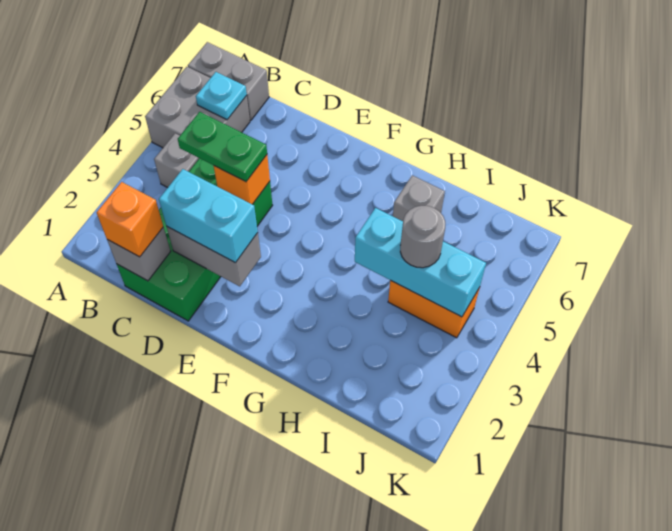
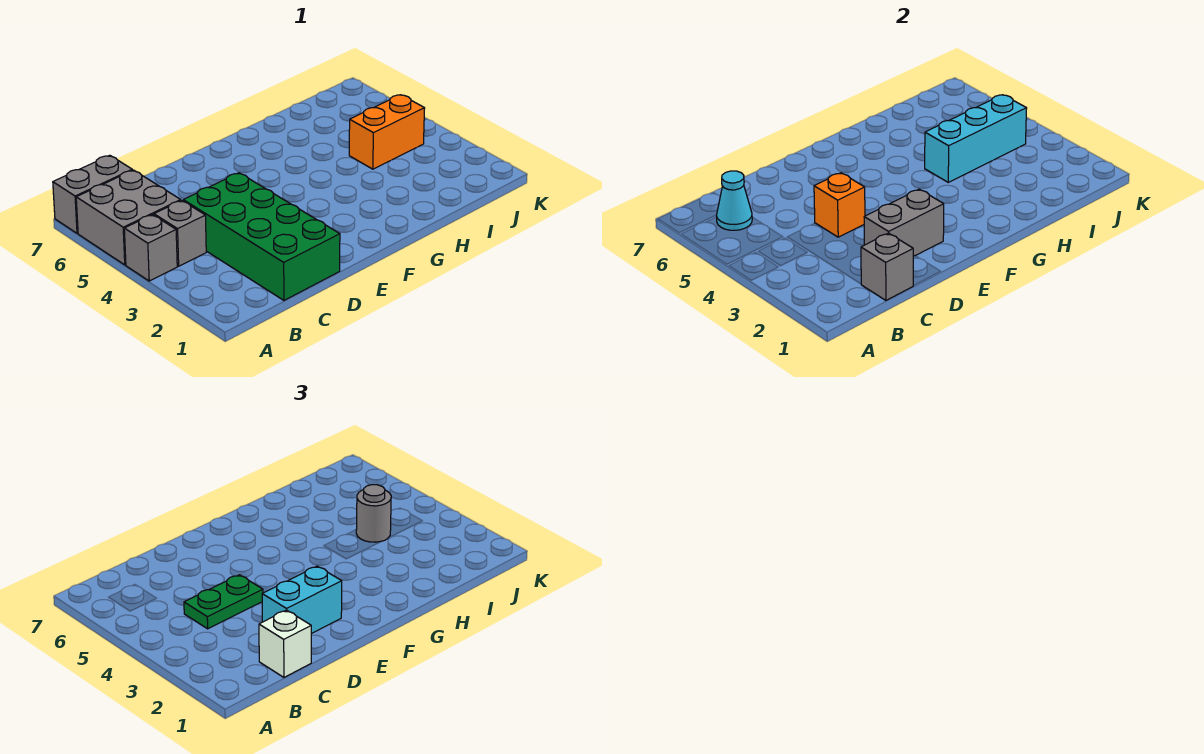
cyan 1x1 plate [196,72,247,120] -> cyan 1x1 cone [716,171,752,230]
orange 1x1 brick [97,182,163,257] -> white 1x1 brick [259,610,311,677]
grey 1x1 brick [393,175,445,221] -> grey 1x1 brick moved to [124,215,177,281]

